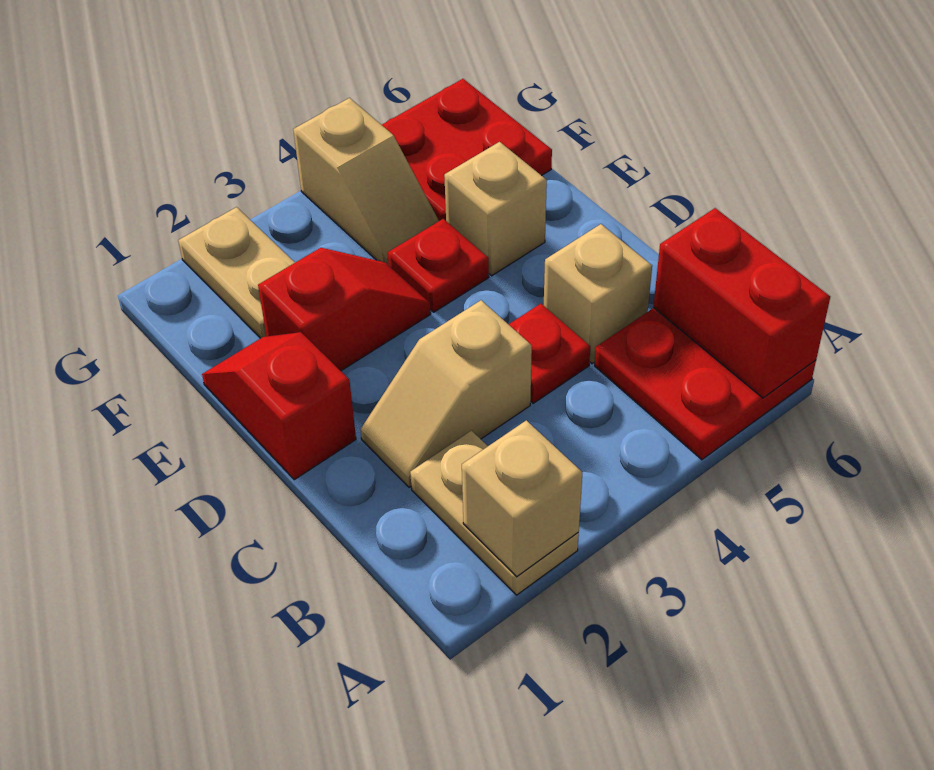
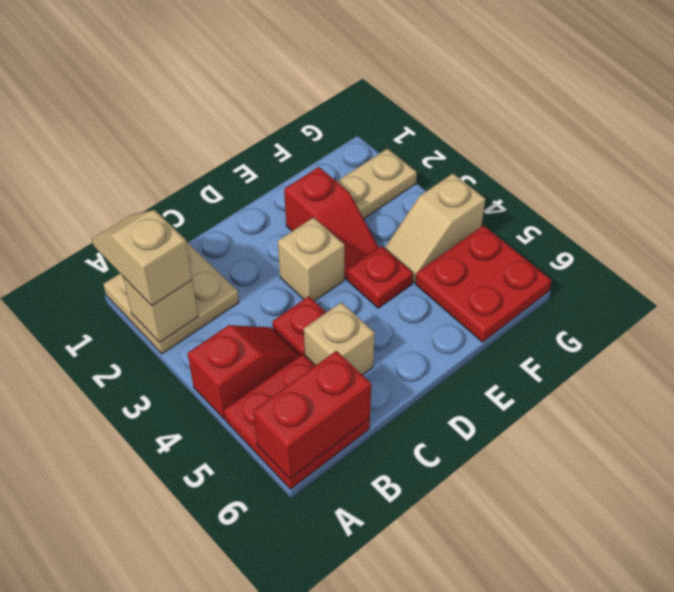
tan 1x2 plate [410,431,579,595] -> tan 2x2 plate [103,242,239,354]
tan 1x2 slope [361,300,532,487] -> tan 1x2 slope moved to [92,210,192,306]
red 1x2 slope [202,332,356,480] -> red 1x2 slope moved to [188,325,300,419]
tan 1x1 brick [444,142,547,276] -> tan 1x1 brick moved to [278,217,344,301]

